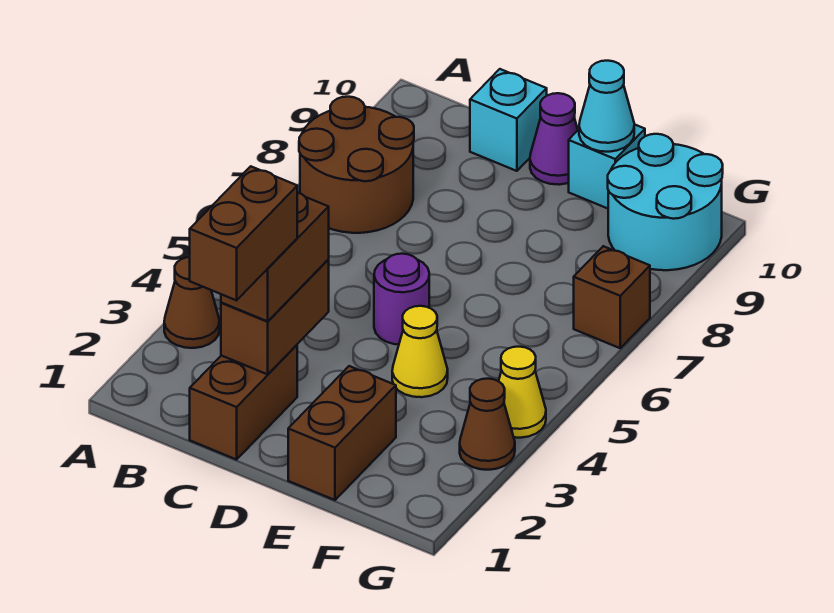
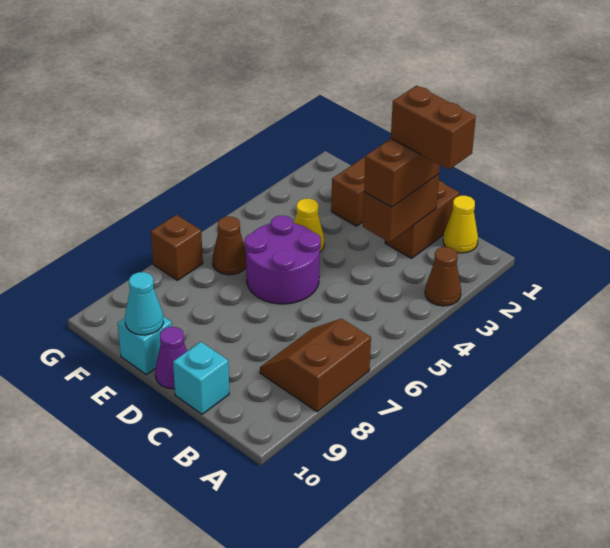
brown 2x2 round brick [299,97,414,233] -> brown 2x2 slope [260,319,371,412]
brown 1x2 brick [190,166,297,300] -> brown 1x2 brick turned to [391,86,476,170]
purple 1x1 round brick [374,254,429,345] -> purple 2x2 round brick [245,216,321,304]
cyan 2x2 round brick [608,134,723,270] -> none
brown 1x1 cone [460,379,515,470] -> brown 1x1 cone moved to [213,217,246,275]
yellow 1x1 cone [499,347,546,438] -> yellow 1x1 cone moved to [443,196,478,253]

